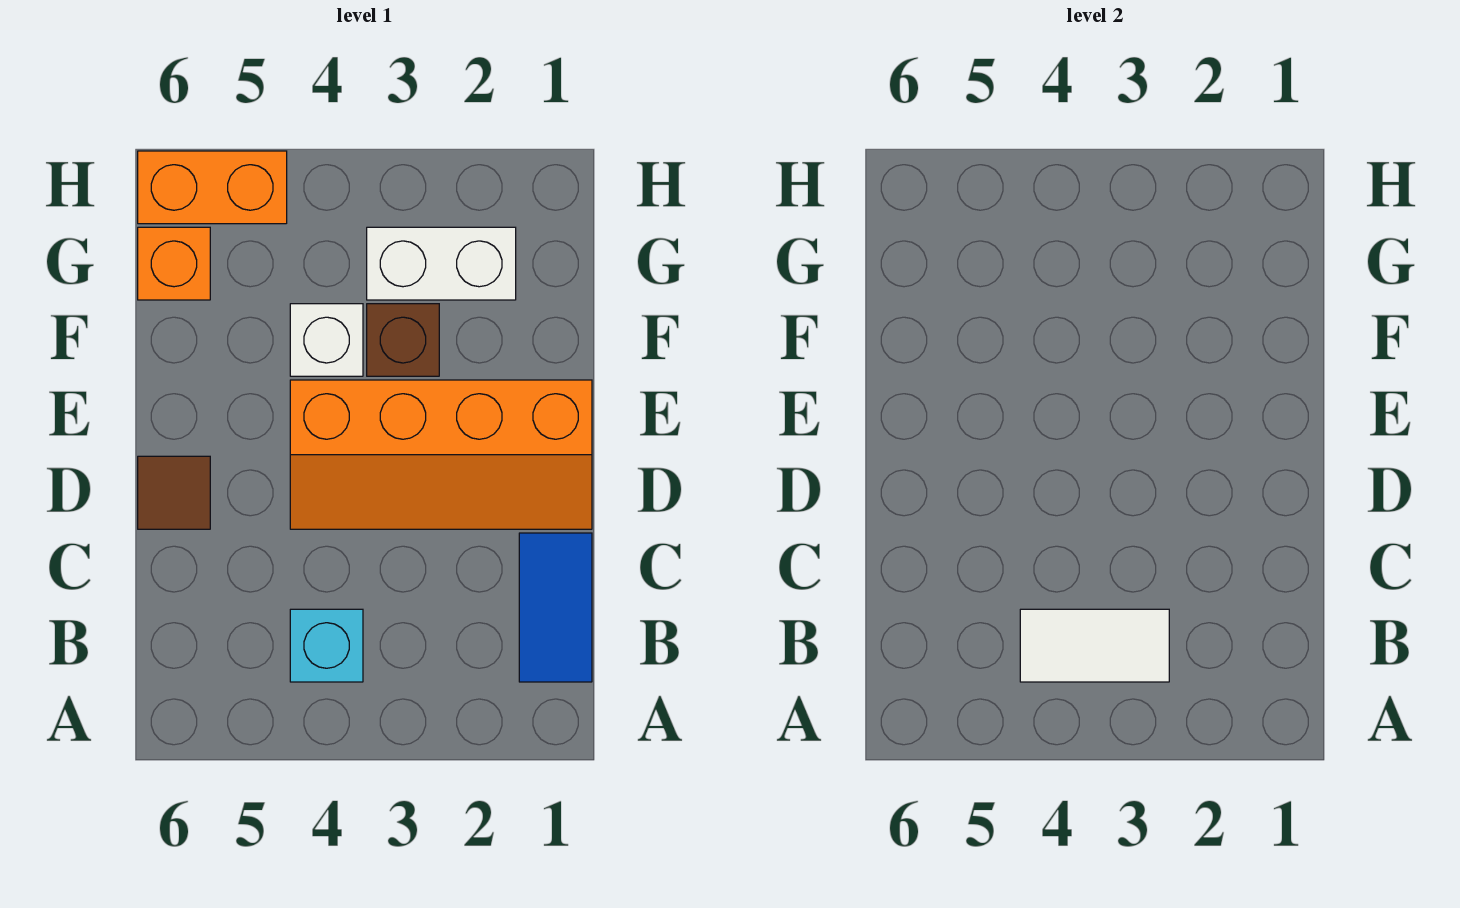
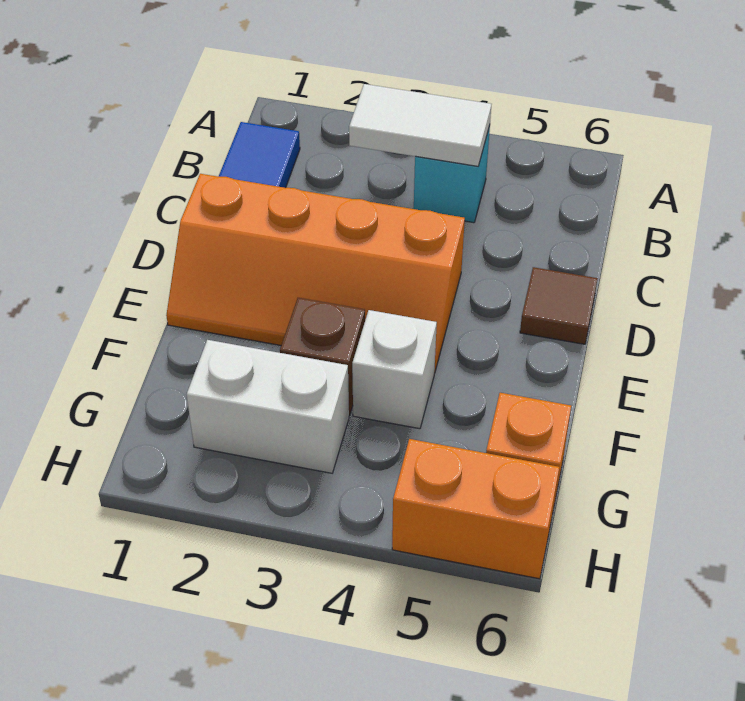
orange 2x4 slope [290,380,592,529] -> orange 2x4 slope turned to [166,174,465,373]

